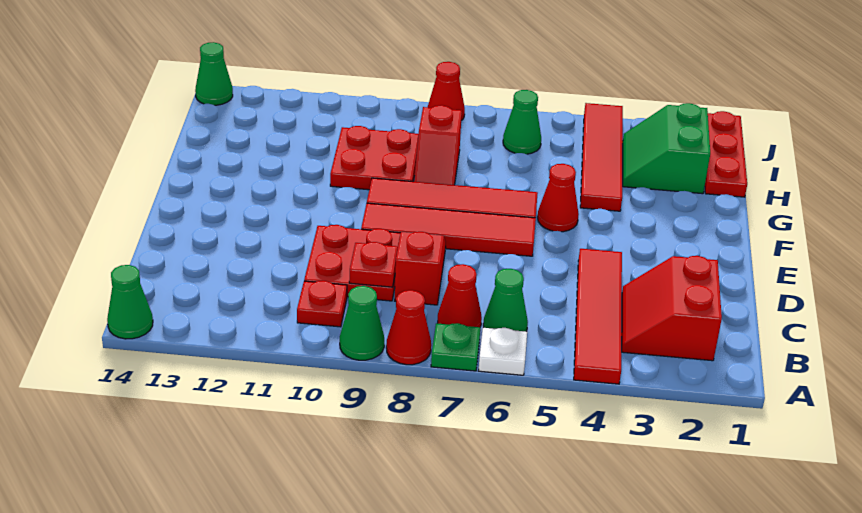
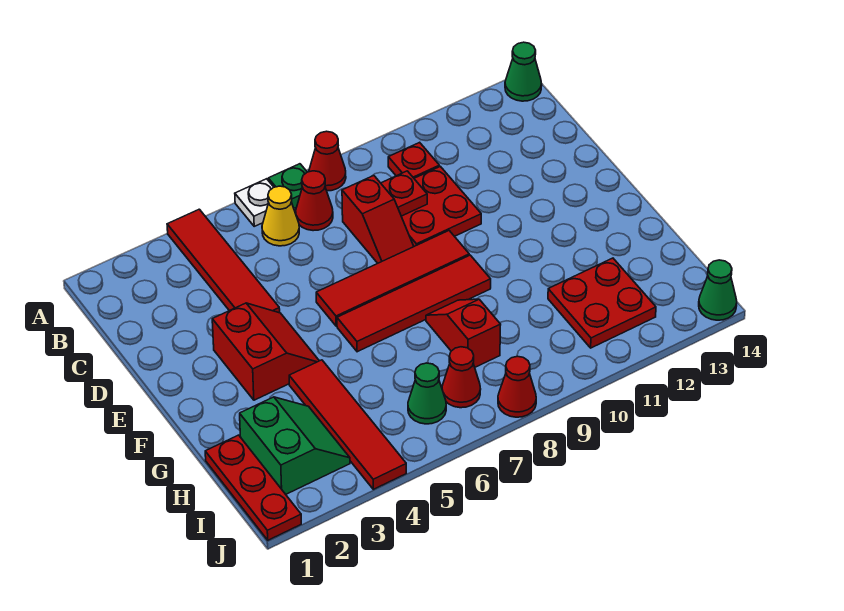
green 1x1 cone [340,286,384,360] -> none
red 2x2 slope [622,256,722,361] -> red 2x2 slope moved to [212,303,319,400]
green 1x1 cone [483,269,528,331] -> yellow 1x1 cone [262,186,299,246]
red 1x1 cone [538,164,579,232] -> red 1x1 cone moved to [442,347,481,408]
red 2x2 plate [330,126,419,190] -> red 2x2 plate moved to [548,258,656,348]

